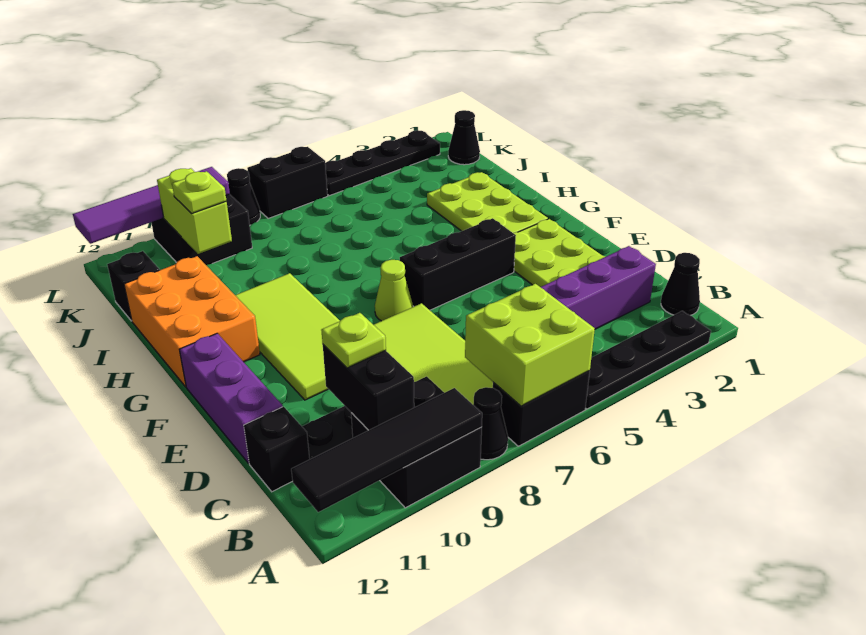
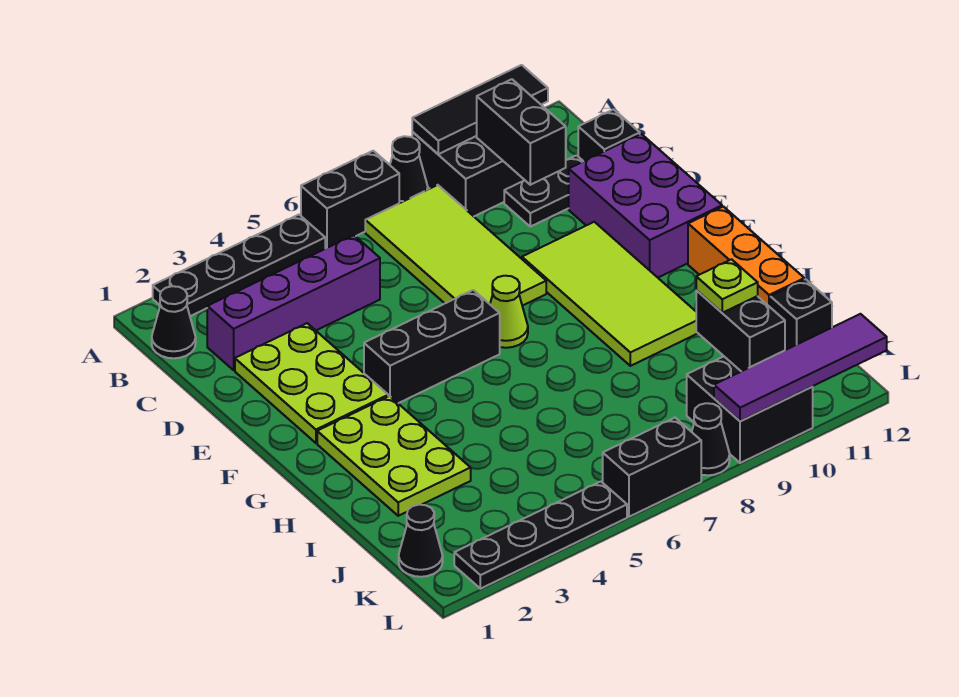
lime 2x2 brick [465,284,595,406] -> none
black 1x4 tile [291,388,482,512] -> black 1x3 tile [412,65,548,154]
lime 1x1 plate [321,313,386,368] -> none
purple 1x3 brick [179,333,283,464] -> purple 2x3 brick [569,134,722,277]
orange 2x3 brick [124,256,260,387] -> orange 1x3 brick [688,207,804,307]
lime 1x2 brick [157,168,232,254] -> black 1x2 brick [696,290,785,371]

